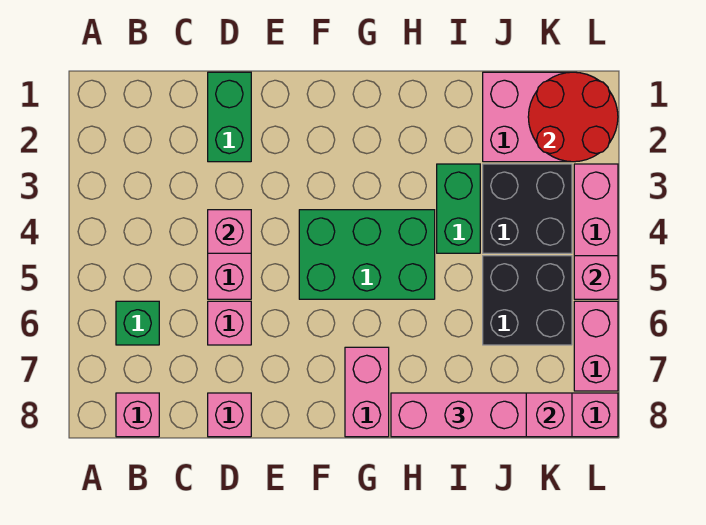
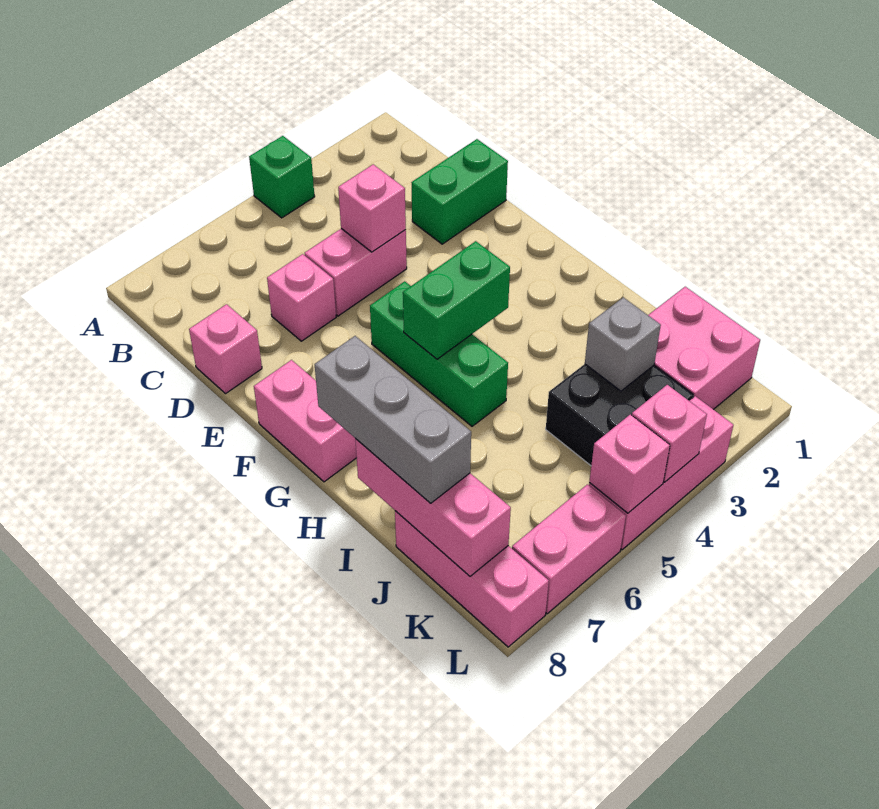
green 1x1 brick [116,301,159,345] -> green 1x1 brick moved to [249,136,315,218]
pink 1x1 brick [116,393,159,437] -> pink 1x1 brick moved to [632,385,707,482]
green 2x3 brick [299,210,435,299] -> green 1x3 brick [370,281,508,426]
pink 1x2 brick [345,347,389,437] -> pink 1x2 brick turned to [254,360,357,482]
pink 1x3 brick [391,393,526,437] -> grey 1x3 brick [315,336,471,503]
green 1x2 brick [437,164,480,253] -> green 1x2 brick moved to [403,241,510,359]
none -> grey 1x1 brick [585,297,661,391]
black 2x2 brick [483,256,572,345] -> none
red 2x2 round brick [528,72,618,162] -> none

